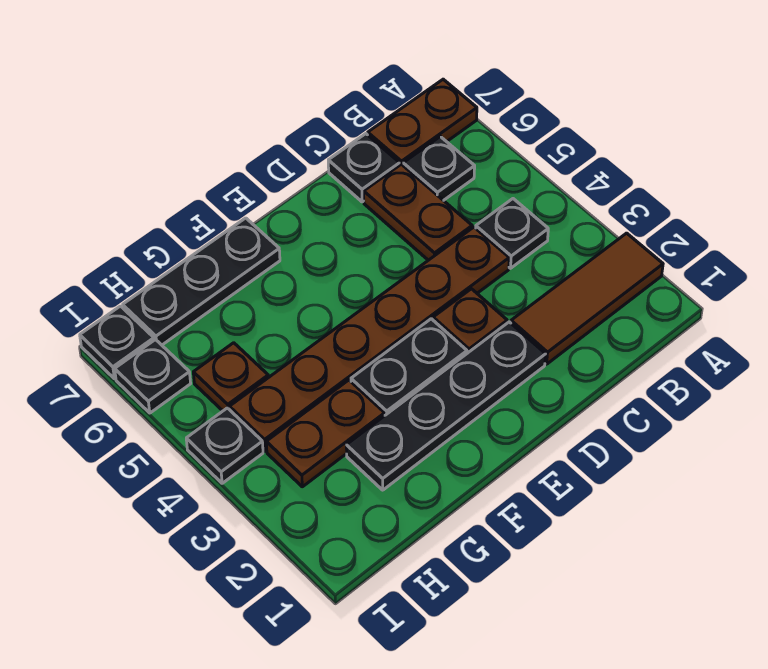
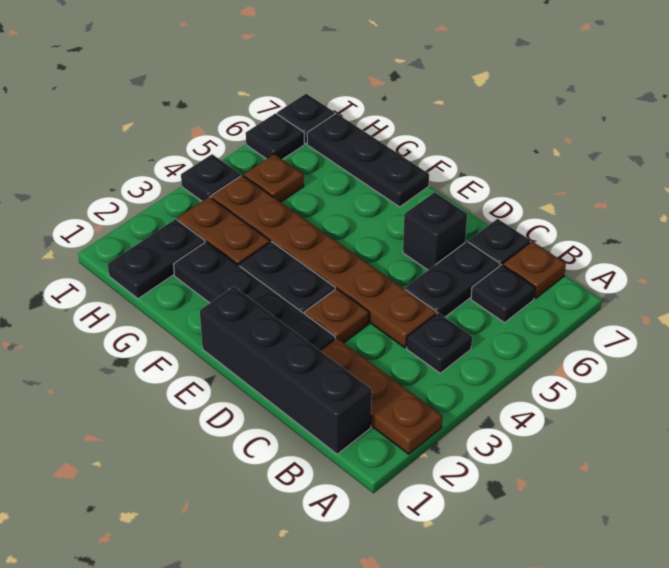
brown 1x3 tile [511,233,663,364] -> brown 1x3 plate [320,338,442,454]
brown 1x2 plate [368,79,477,165] -> brown 1x1 plate [503,241,566,298]
none -> black 1x4 brick [200,287,372,454]
brown 1x2 plate [364,164,472,260] -> black 1x2 plate [405,242,500,317]
none -> black 1x1 brick [403,192,467,270]
none -> black 1x2 plate [108,219,205,299]

